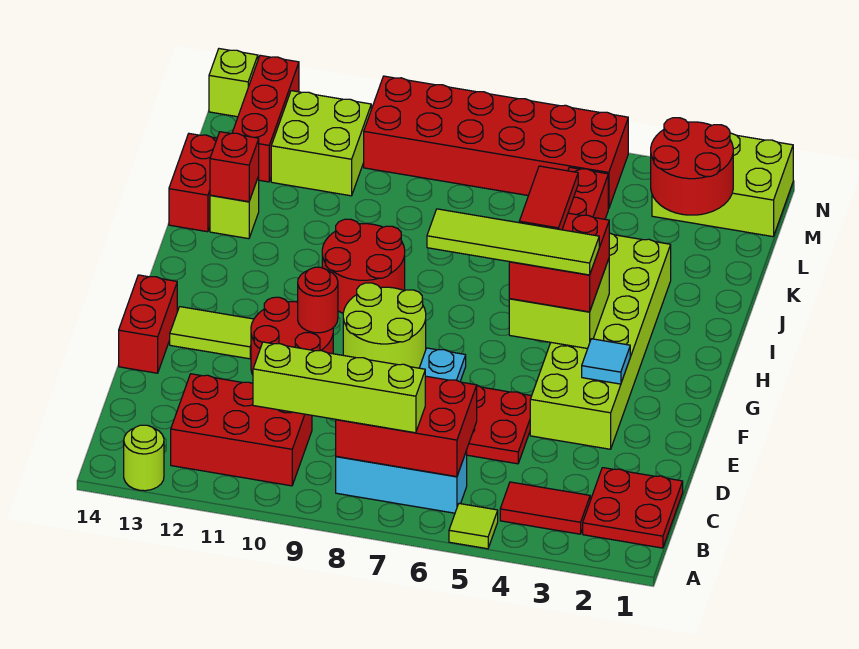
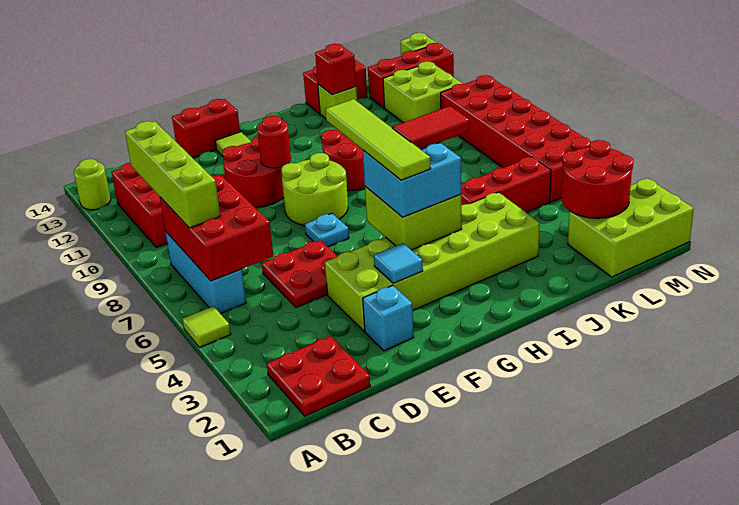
red 1x2 tile [500,482,590,534] -> none
none -> cyan 1x1 brick [363,285,414,351]
red 2x2 brick [509,213,609,312] -> cyan 2x2 brick [363,142,461,217]
lime 2x3 brick [652,133,793,237] -> lime 2x3 brick turned to [568,178,694,277]

